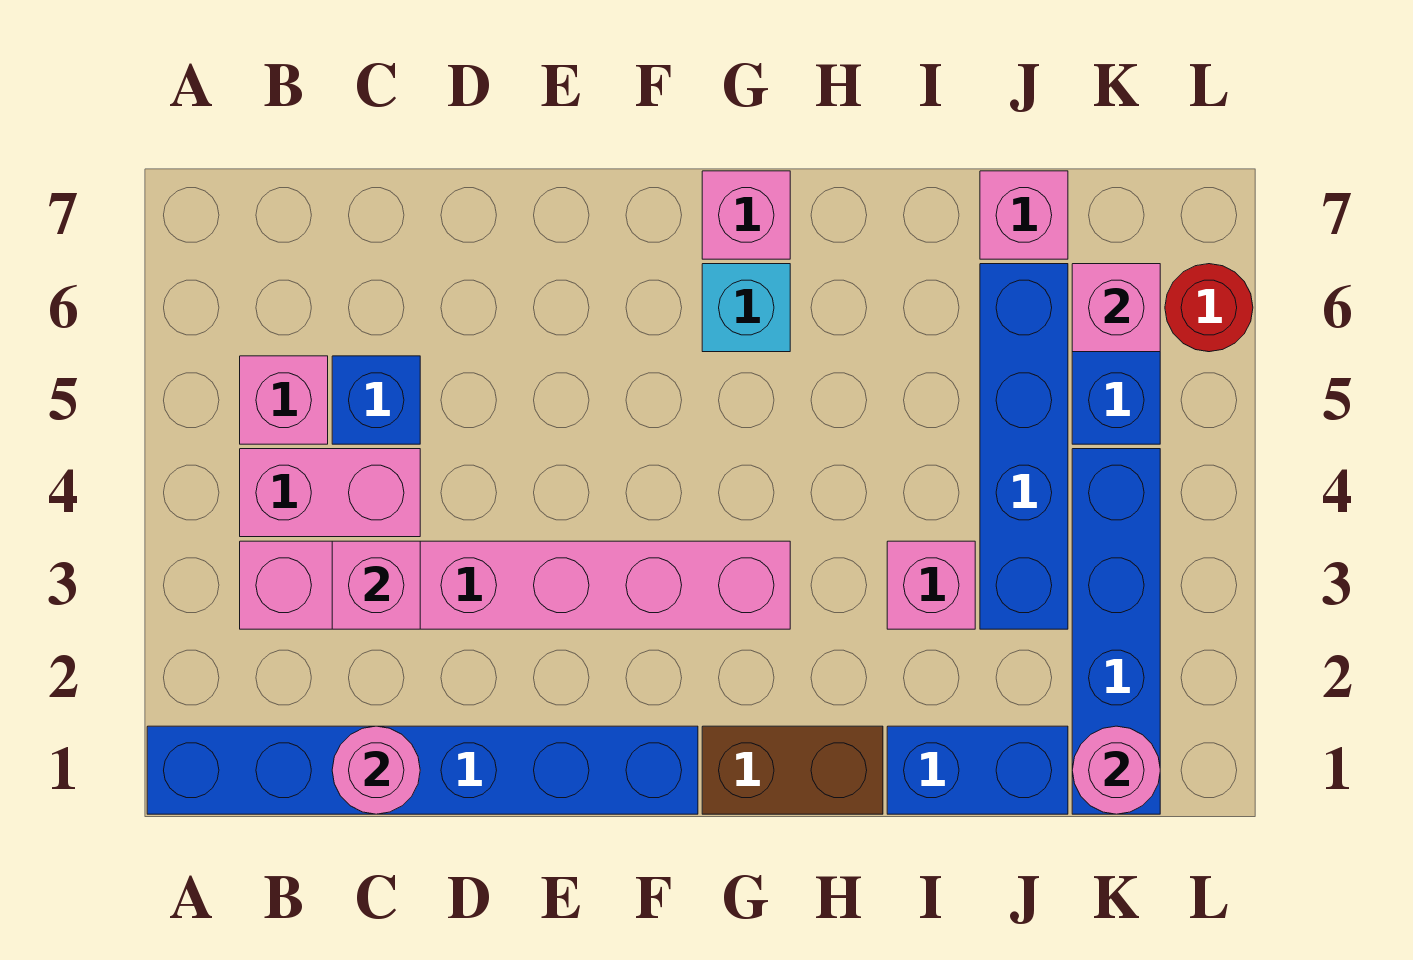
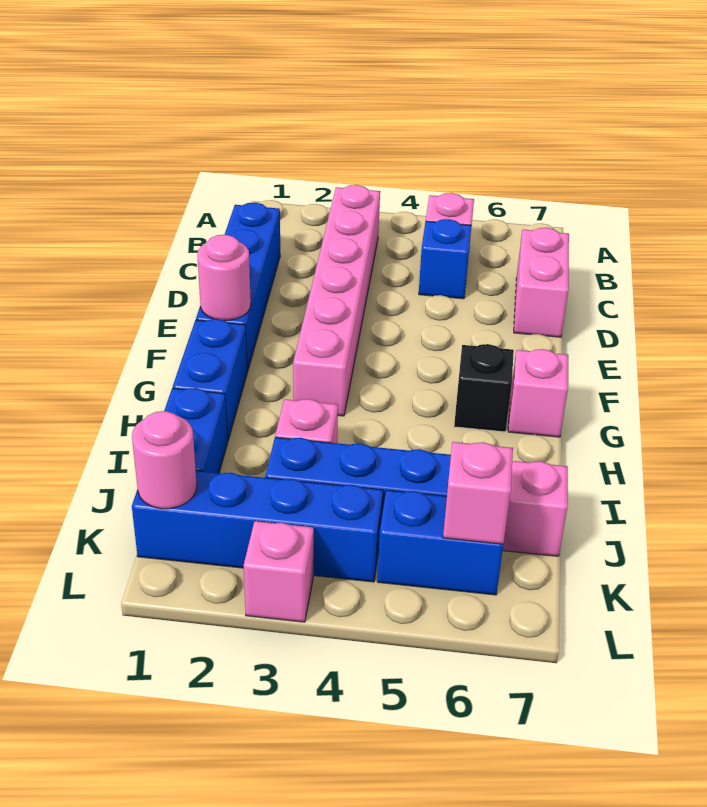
blue 1x6 brick [147,726,698,814] -> blue 1x4 brick [196,203,280,372]
pink 1x2 brick [240,449,420,537] -> pink 1x2 brick moved to [514,228,569,337]
pink 1x1 round brick [332,726,420,814] -> pink 1x1 round brick moved to [197,235,251,320]
pink 1x1 brick [332,541,420,629] -> pink 1x1 brick moved to [244,521,314,622]
brown 1x2 brick [702,726,883,814] -> blue 1x2 brick [173,319,247,441]
cyan 1x1 brick [702,264,790,352] -> black 1x1 brick [454,344,514,432]
red 1x1 round brick [1165,264,1253,352] -> none

